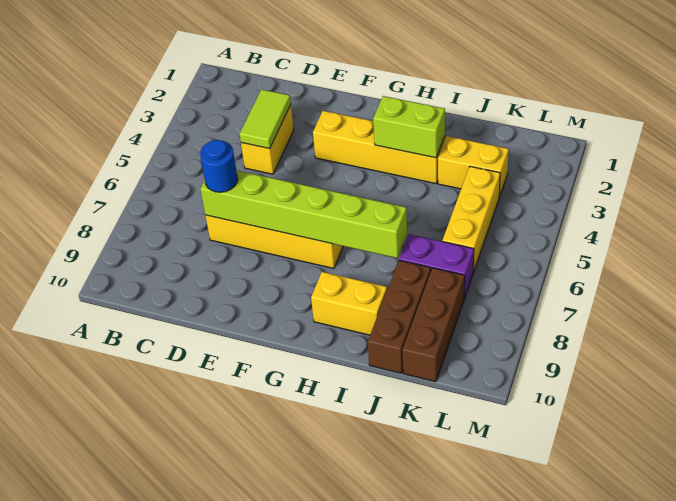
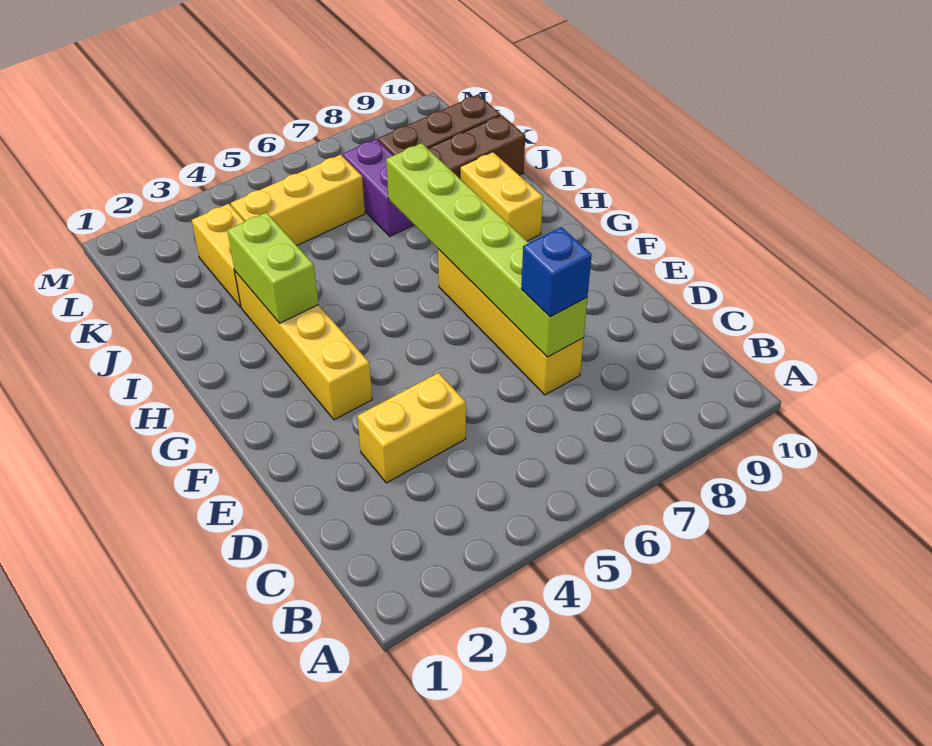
lime 1x2 tile [240,89,291,149] -> none
blue 1x1 round brick [200,140,238,192] -> blue 1x1 brick [521,227,592,317]

